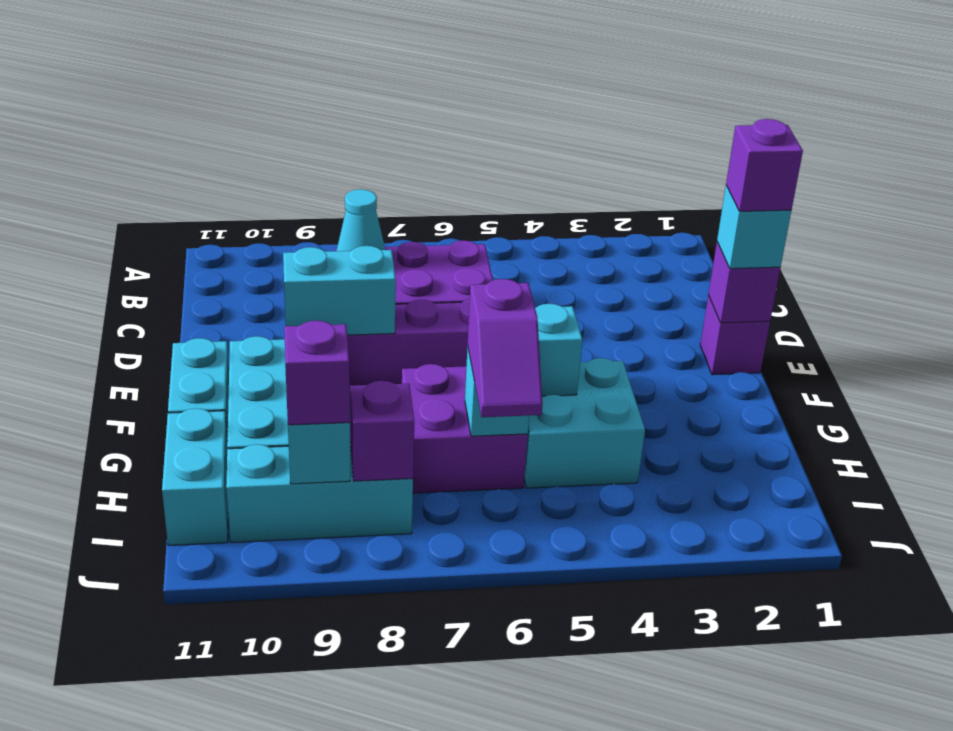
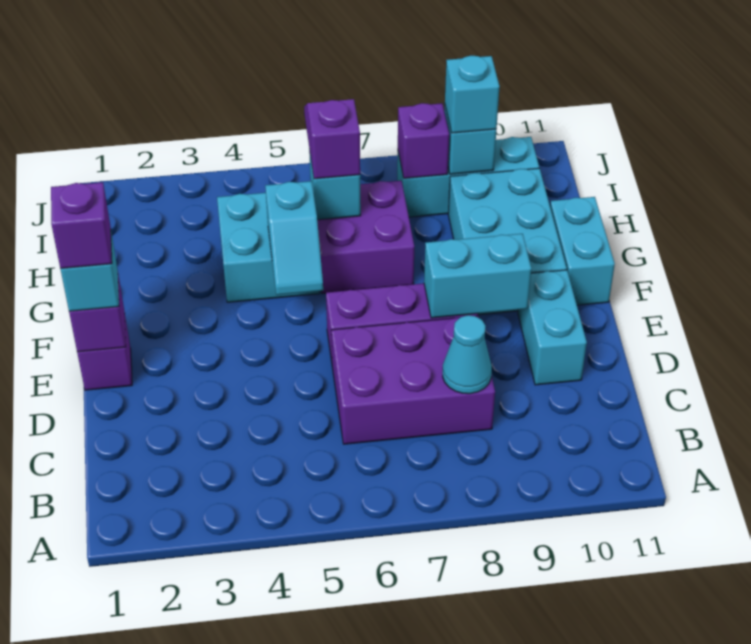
cyan 1x2 brick [162,408,228,546] -> cyan 1x2 brick moved to [518,270,587,385]
purple 1x1 brick [284,321,350,425] -> cyan 1x1 brick [445,56,500,133]

